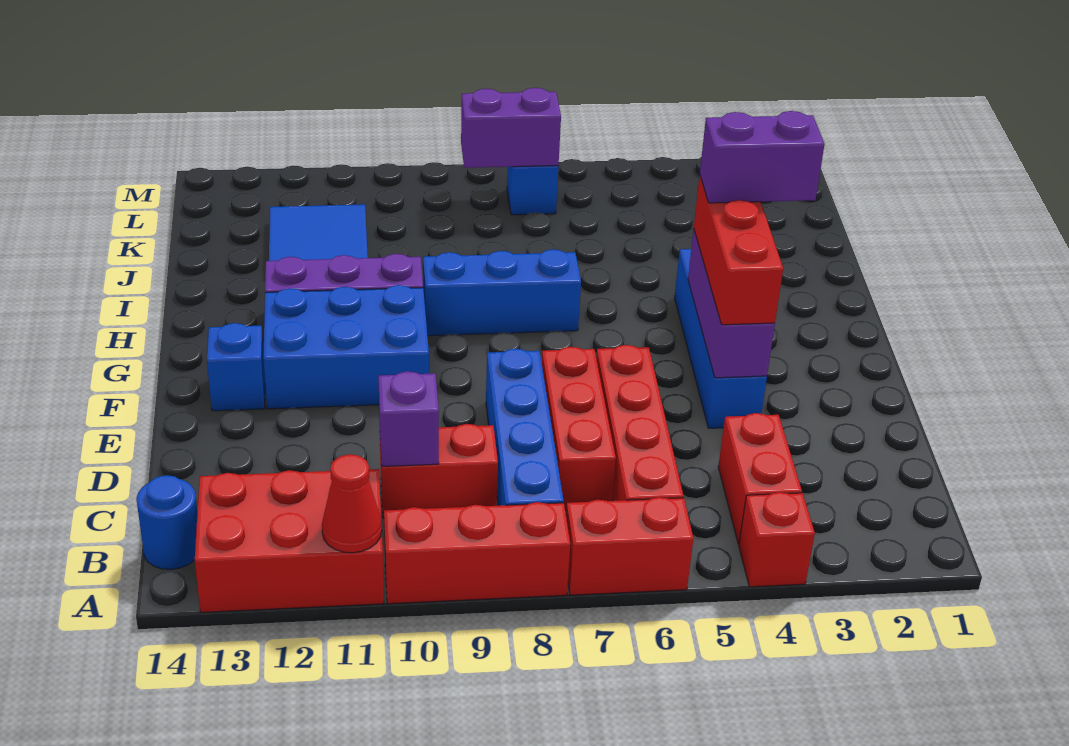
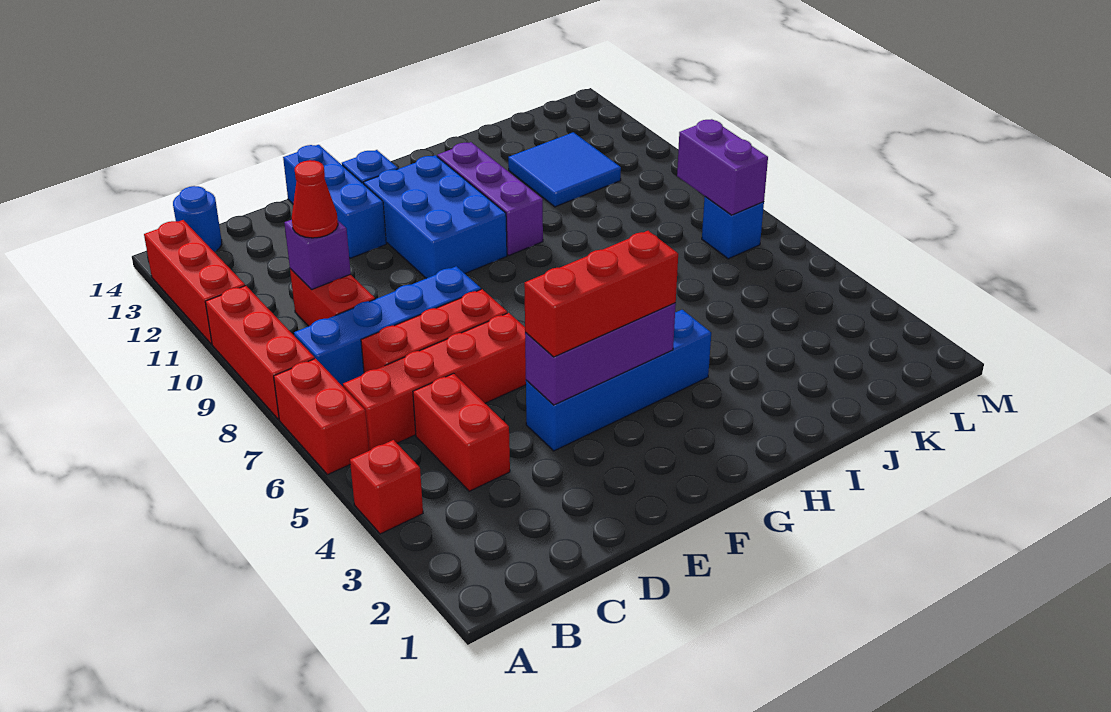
red 2x3 brick [195,469,384,612] -> red 1x3 brick [144,220,245,344]
red 1x1 cone [322,454,382,553] -> red 1x1 cone moved to [292,160,338,238]
red 1x2 brick [718,413,802,544] -> red 1x2 brick turned to [413,373,510,491]
purple 1x2 brick [700,111,825,203] -> none
blue 1x3 brick [423,249,581,336] -> blue 1x3 brick moved to [283,145,386,258]

